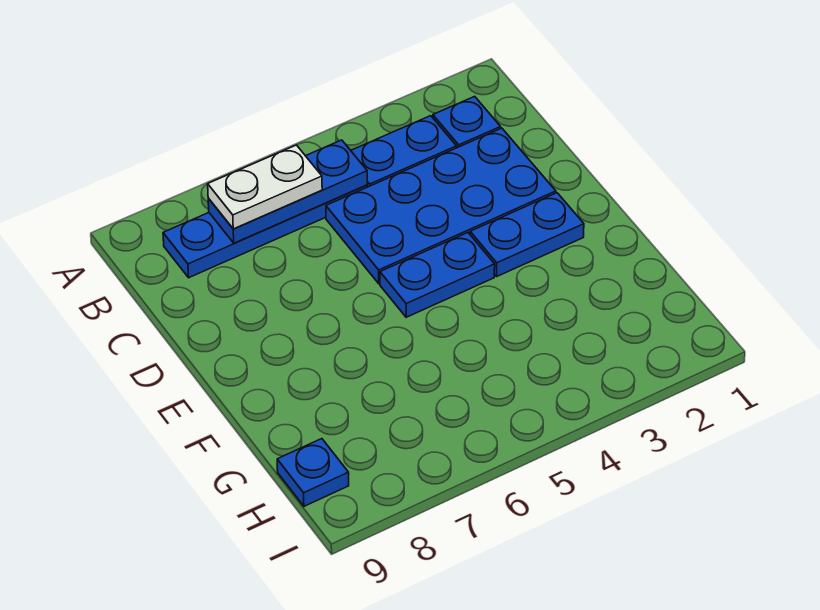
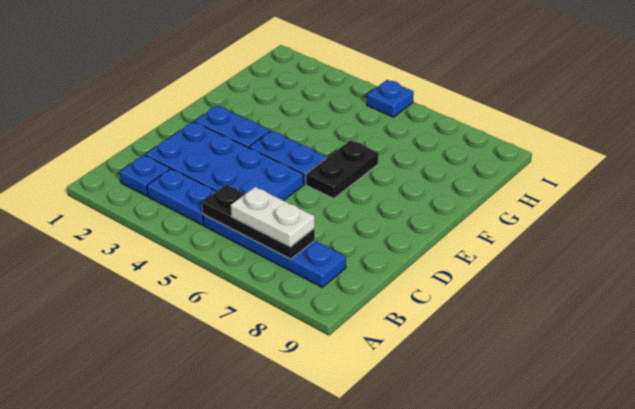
blue 1x3 plate [208,140,367,243] -> black 1x3 plate [202,185,315,259]
none -> black 1x2 plate [306,140,378,199]
blue 1x1 plate [277,439,349,506] -> blue 1x1 plate moved to [367,80,414,117]

